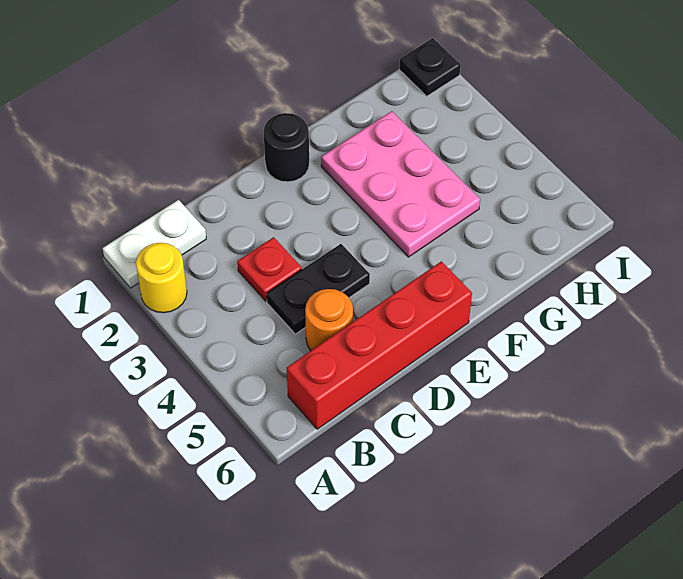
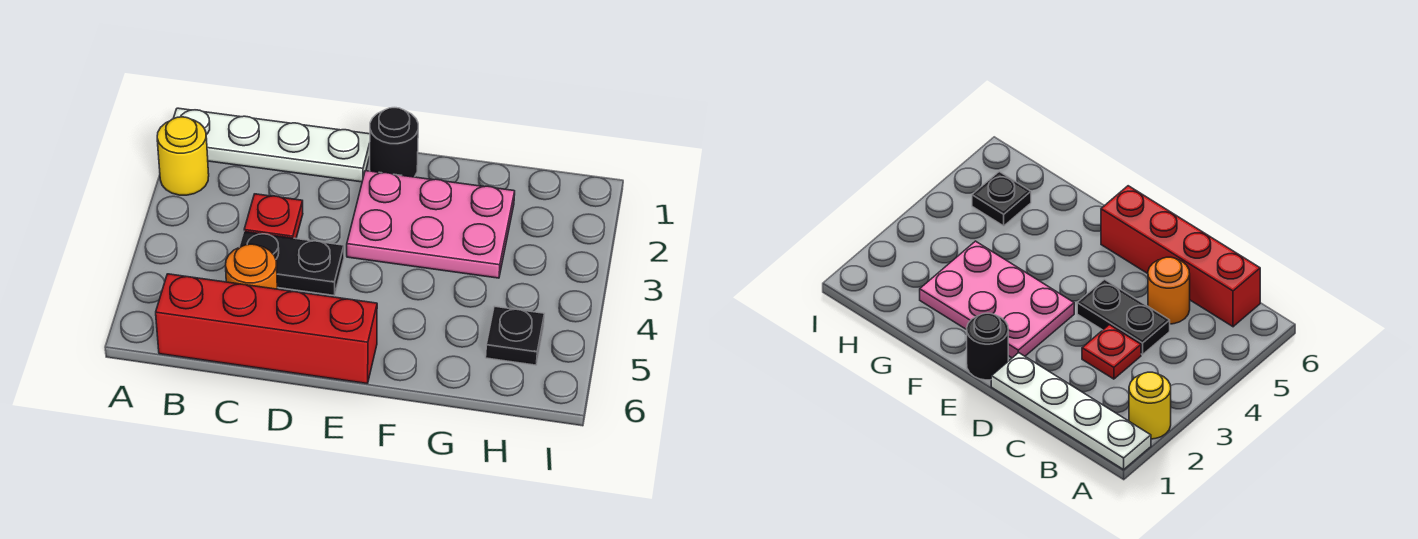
white 1x2 plate [103,200,206,288] -> white 1x4 plate [173,108,370,182]
pink 2x3 plate [321,111,480,257] -> pink 2x3 plate turned to [347,171,515,278]
black 1x1 plate [399,38,460,96] -> black 1x1 plate moved to [486,306,544,365]

